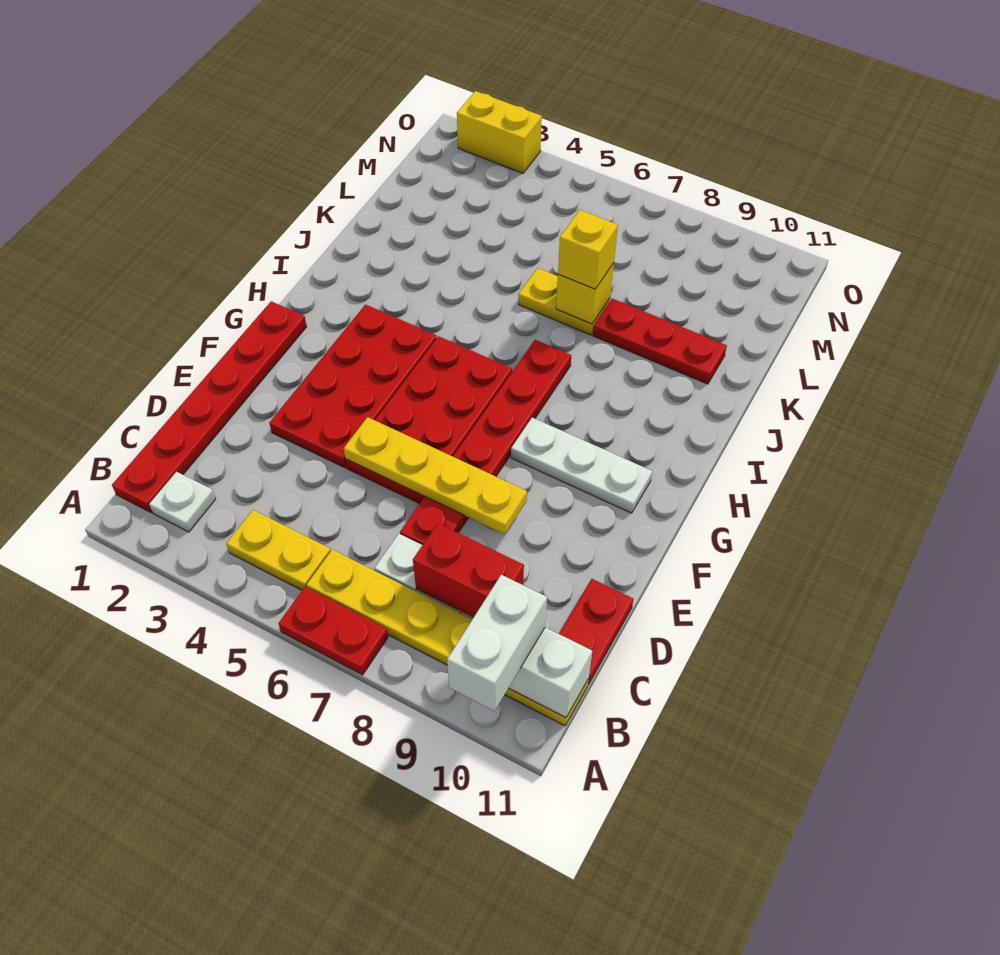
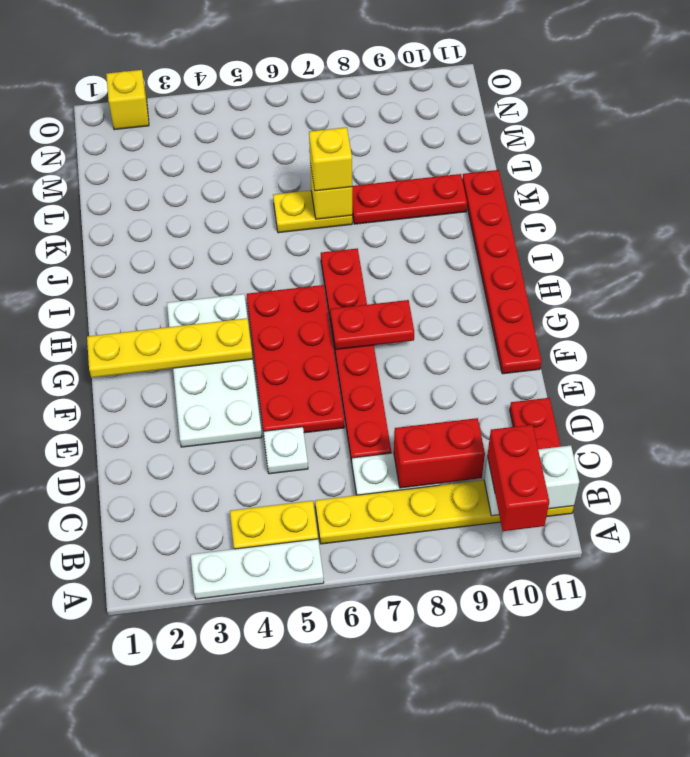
red 1x2 plate [279,587,388,675] -> red 1x2 plate moved to [330,300,414,350]
white 1x2 brick [447,575,547,711] -> red 1x2 brick [487,425,549,531]
red 1x6 plate [112,301,307,513] -> red 1x6 plate moved to [462,170,541,374]
white 1x1 plate [149,472,216,532] -> white 1x1 plate moved to [263,427,308,474]
red 2x4 plate [269,305,437,468] -> white 2x4 plate [167,294,262,447]
yellow 1x4 plate [344,417,527,534] -> yellow 1x4 plate moved to [87,318,253,378]
white 1x3 plate [511,418,652,513] -> white 1x3 plate moved to [191,539,324,599]
yellow 1x2 brick [457,91,542,173] -> yellow 1x1 brick [106,70,149,130]

